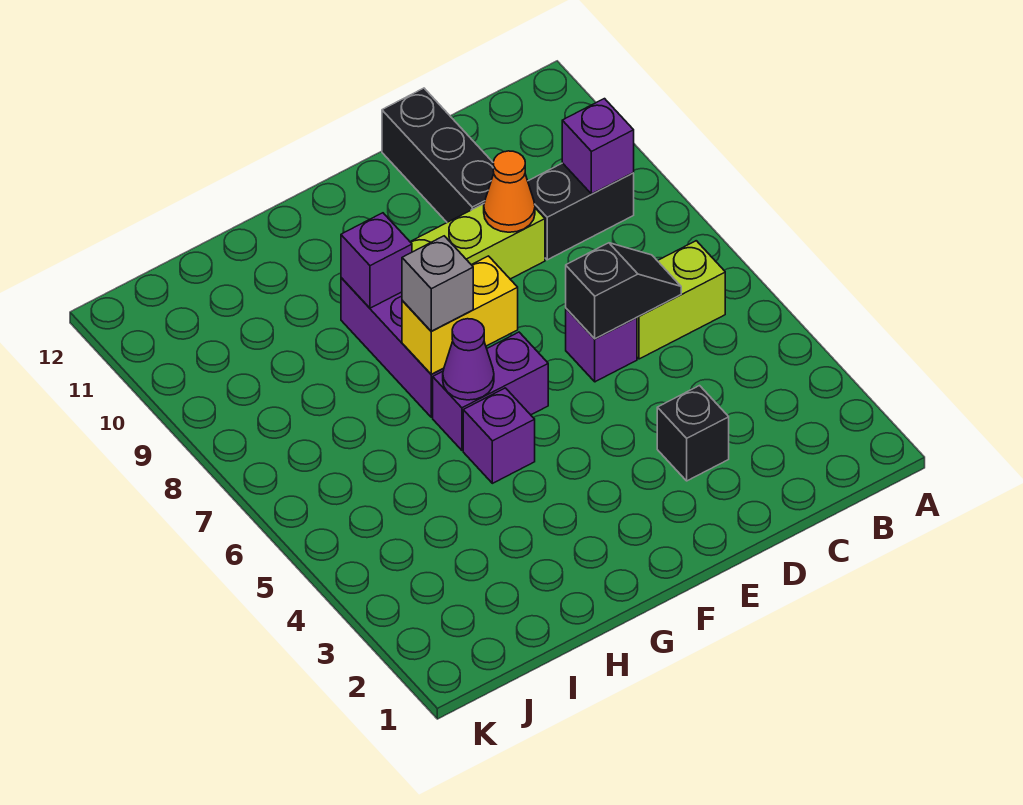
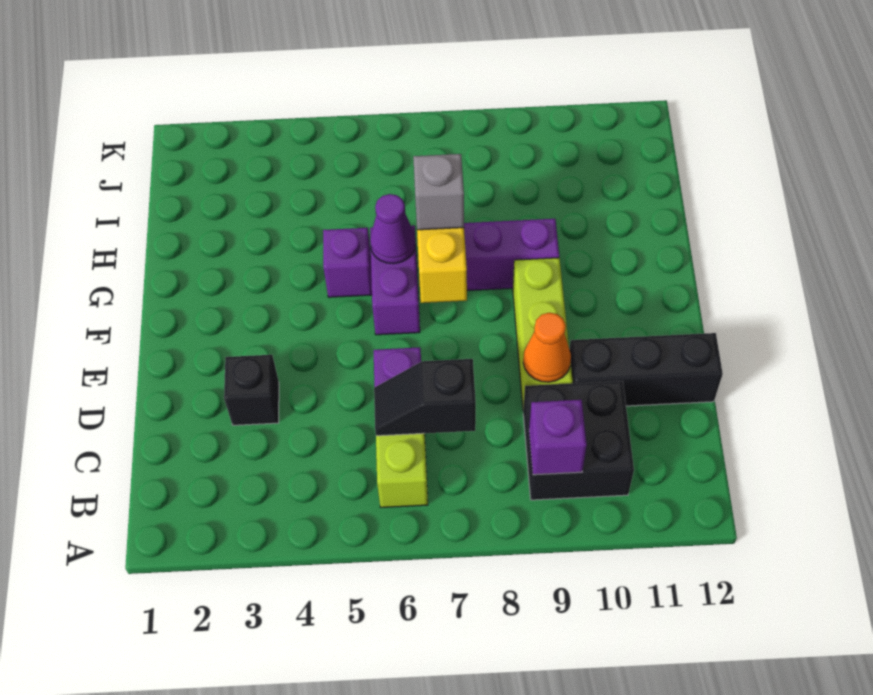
black 1x2 brick [528,163,634,260] -> black 2x2 brick [523,381,634,500]
black 1x2 slope [566,243,681,339] -> black 1x2 slope turned to [374,359,476,436]
purple 1x1 brick [341,213,412,308] -> none

